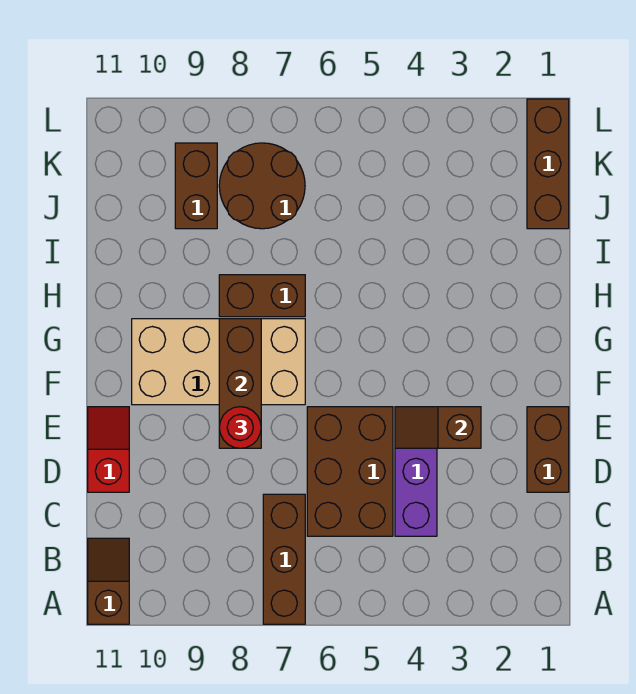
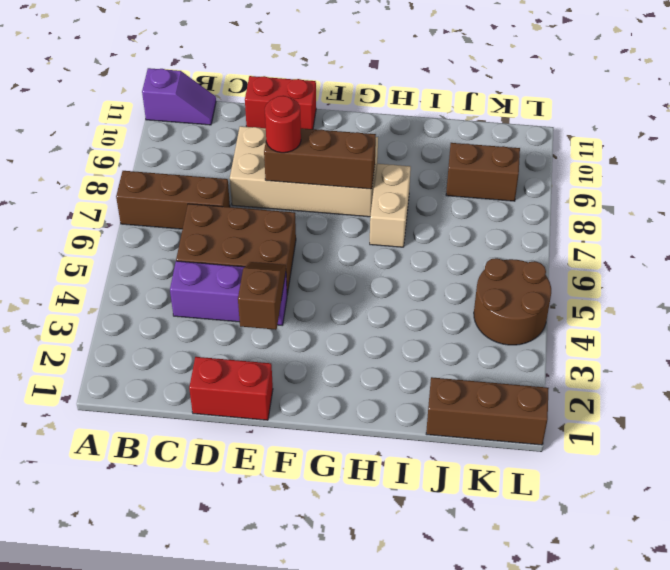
brown 1x2 slope [88,538,129,624] -> purple 1x2 slope [142,68,216,125]
brown 1x2 brick [527,407,569,492] -> red 1x2 brick [189,357,273,420]
red 1x2 slope [88,407,129,492] -> red 1x2 brick [245,76,316,129]
tan 2x4 brick [132,319,305,405] -> tan 2x4 brick turned to [230,126,378,217]
brown 1x2 brick [219,275,305,317] -> tan 1x2 brick [370,164,411,247]
brown 2x2 round brick [219,143,305,229] -> brown 2x2 round brick moved to [474,258,551,345]

